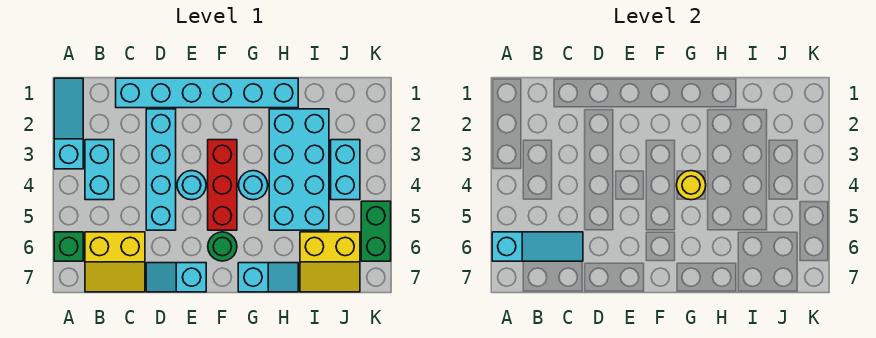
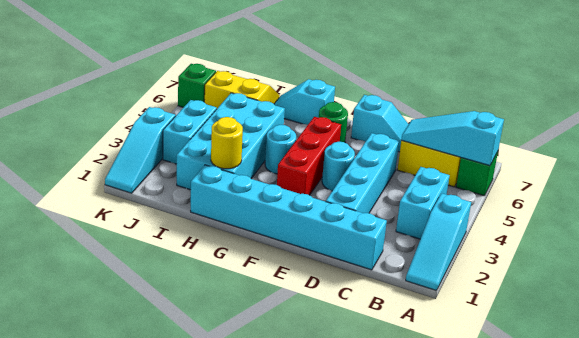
yellow 1x1 round brick [677,171,706,200] -> yellow 1x1 round brick moved to [211,117,243,169]
none -> cyan 1x3 slope [105,107,175,193]
green 1x2 brick [361,201,391,261] -> green 1x1 brick [178,64,216,107]

